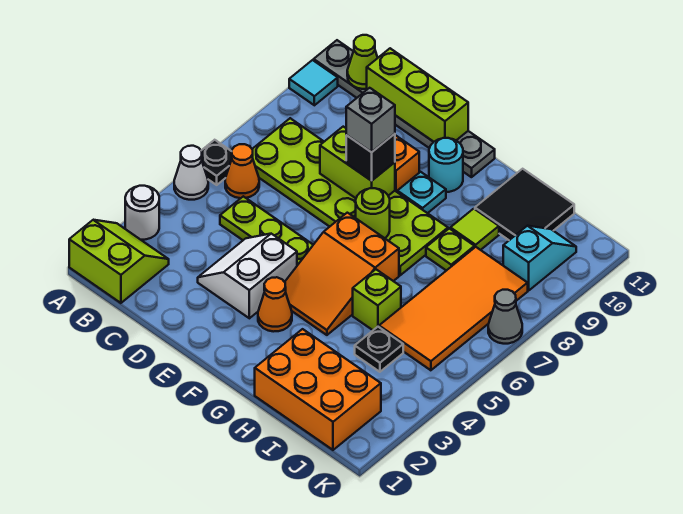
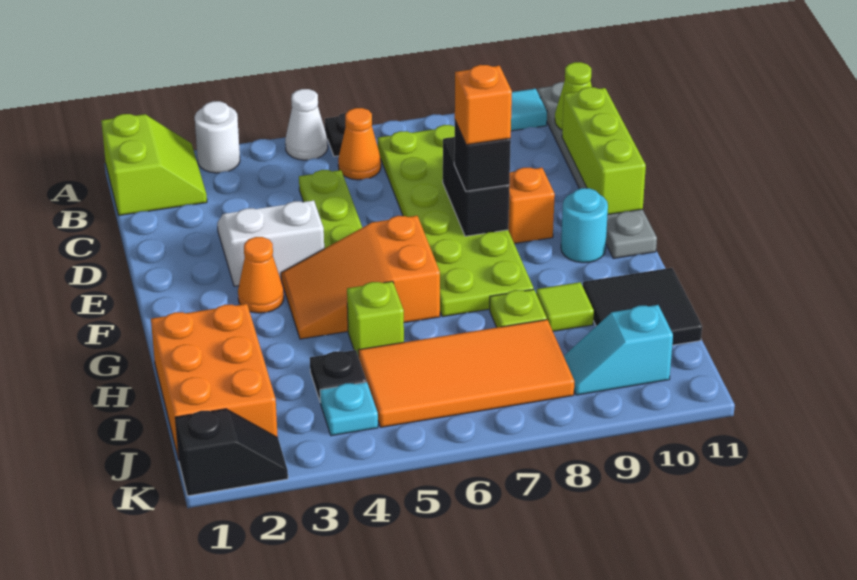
lime 1x2 brick [320,127,395,198] -> black 1x2 brick [443,137,509,236]
grey 1x1 brick [346,88,395,152] -> orange 1x1 brick [455,65,512,145]
lime 1x1 round brick [356,188,390,238] -> none
cyan 1x1 plate [397,172,446,213] -> cyan 1x1 plate moved to [320,382,378,436]
cyan 1x2 slope [503,226,576,290] -> cyan 1x2 slope turned to [564,305,673,395]
none -> black 1x2 slope [175,409,288,496]
grey 1x1 cone [488,290,522,344] -> none

